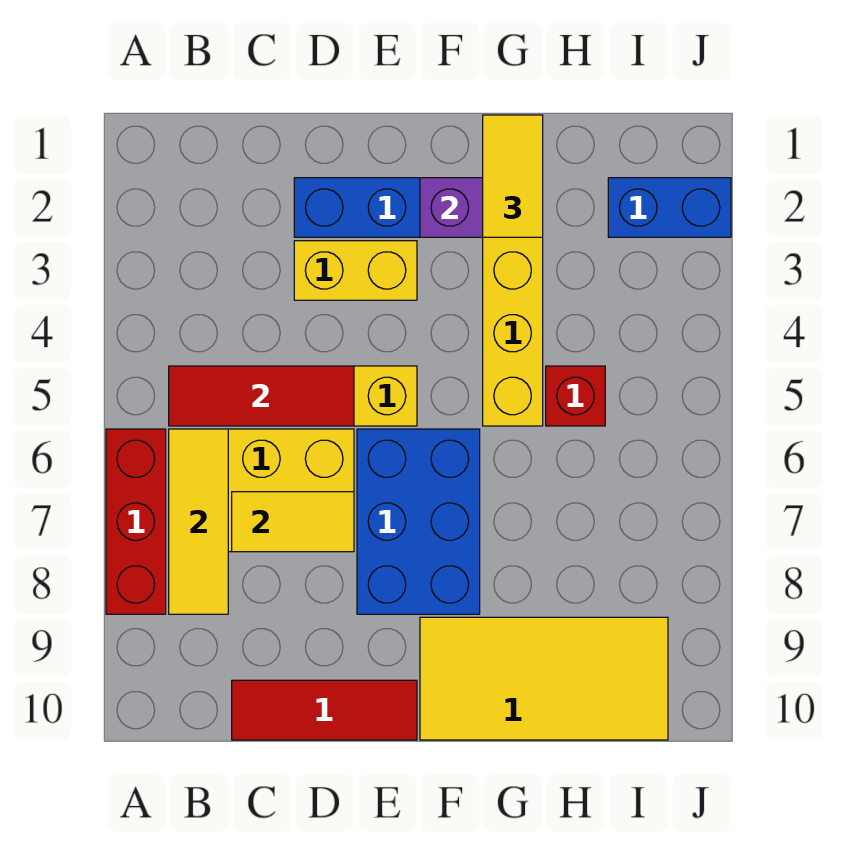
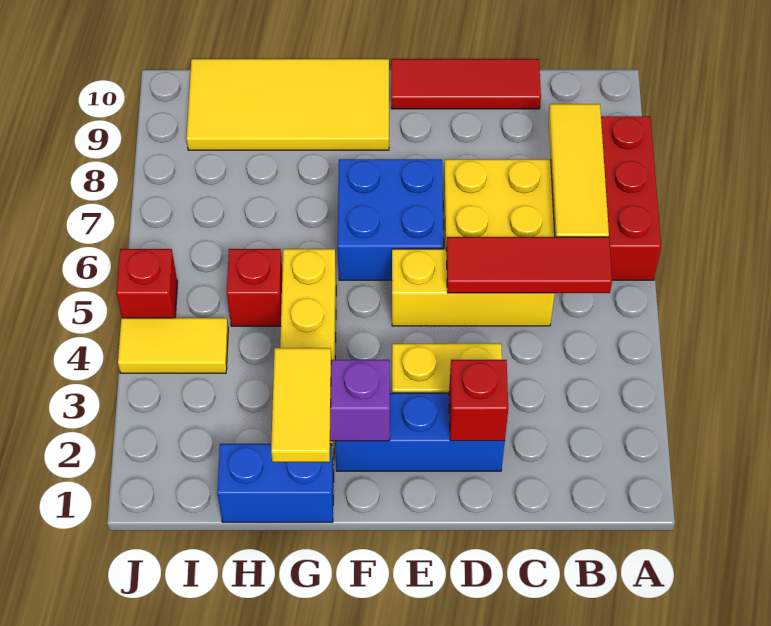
yellow 1x2 tile [232,492,354,552] -> yellow 1x2 tile moved to [118,318,228,373]
none -> red 1x1 brick [449,360,508,441]
blue 2x3 brick [357,429,480,614] -> blue 2x2 brick [338,159,444,280]
blue 1x2 brick [608,178,731,237] -> blue 1x2 brick moved to [217,444,334,522]
none -> red 1x1 brick [117,249,178,318]

